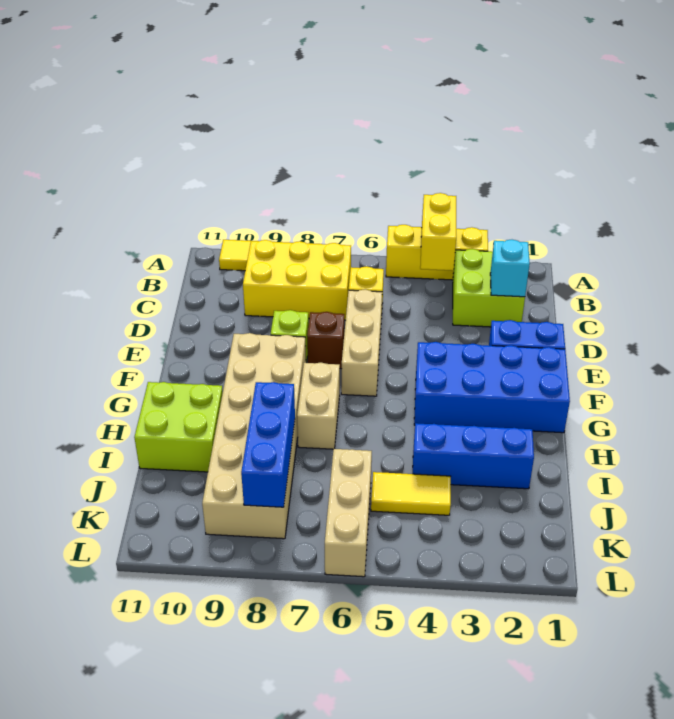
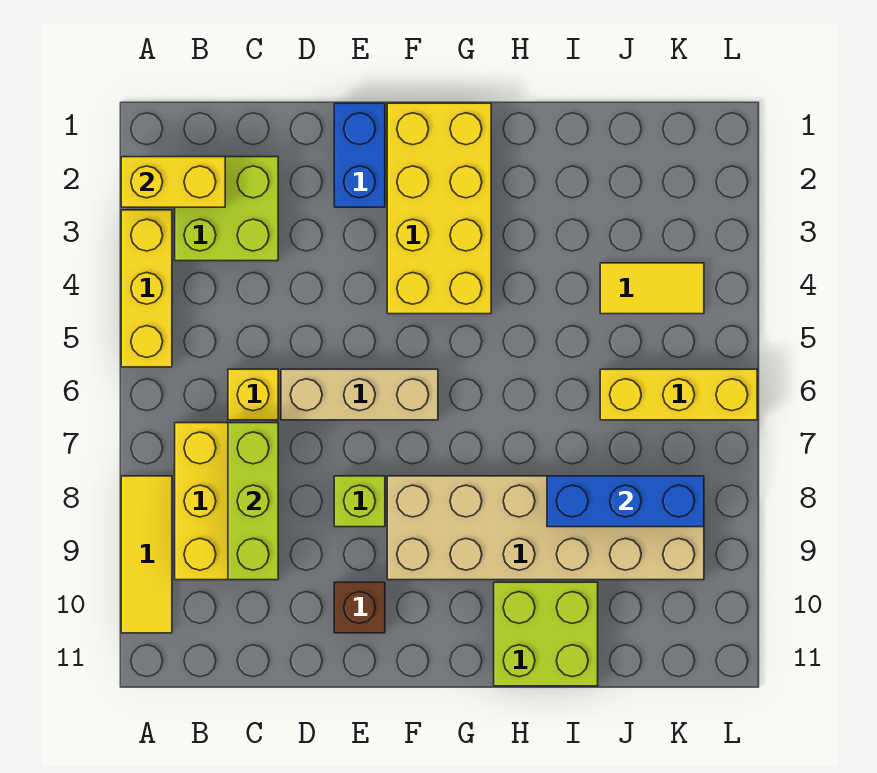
yellow 1x2 brick [420,193,456,271] -> yellow 1x2 brick moved to [121,157,225,207]
cyan 1x1 brick [490,240,530,297] -> none
none -> lime 1x3 brick [228,423,278,580]
brown 1x1 brick [307,312,344,369] -> brown 1x1 brick moved to [334,582,385,633]
blue 2x4 brick [414,342,570,433] -> yellow 2x4 brick [387,103,491,314]
tan 1x2 brick [297,363,340,449] -> none
blue 1x3 brick [413,423,534,489] -> none
yellow 1x2 tile [371,472,451,515] -> yellow 1x2 tile turned to [600,263,704,314]
tan 1x3 brick [325,449,372,577] -> yellow 1x3 brick [600,369,757,420]

